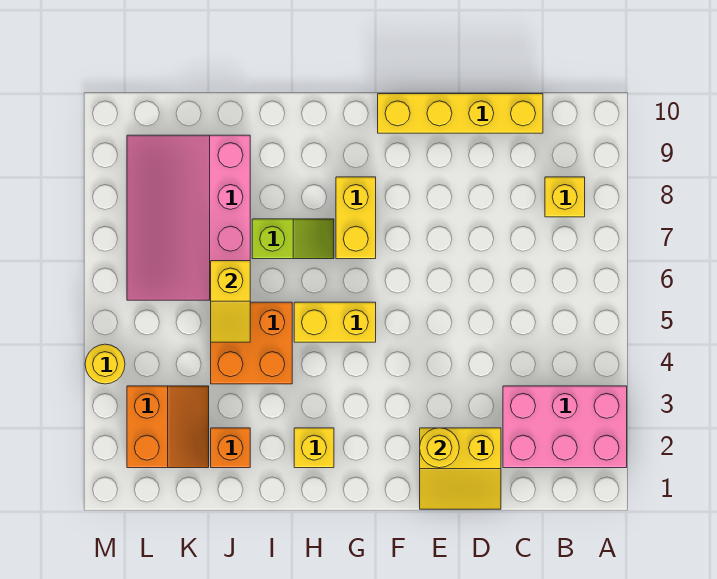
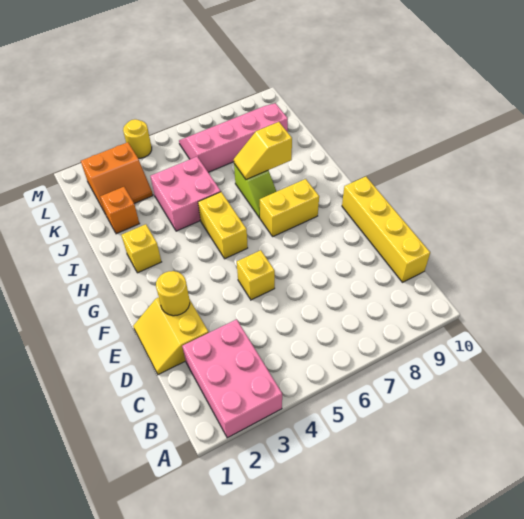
yellow 1x1 brick [545,177,585,217] -> yellow 1x1 brick moved to [237,250,275,300]
orange 2x2 brick [211,302,292,384] -> pink 2x2 brick [151,157,221,231]
yellow 1x2 slope [211,261,250,342] -> yellow 1x2 slope moved to [234,122,292,180]
pink 3x4 slope [127,135,250,300] -> pink 2x4 slope [179,103,288,172]

